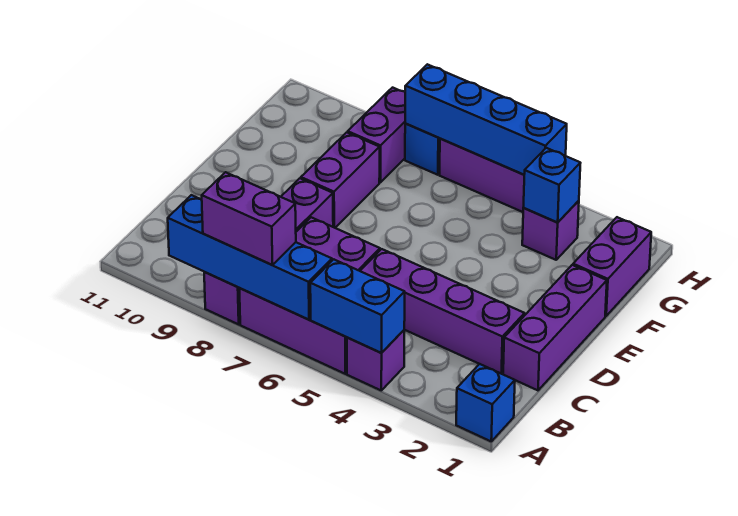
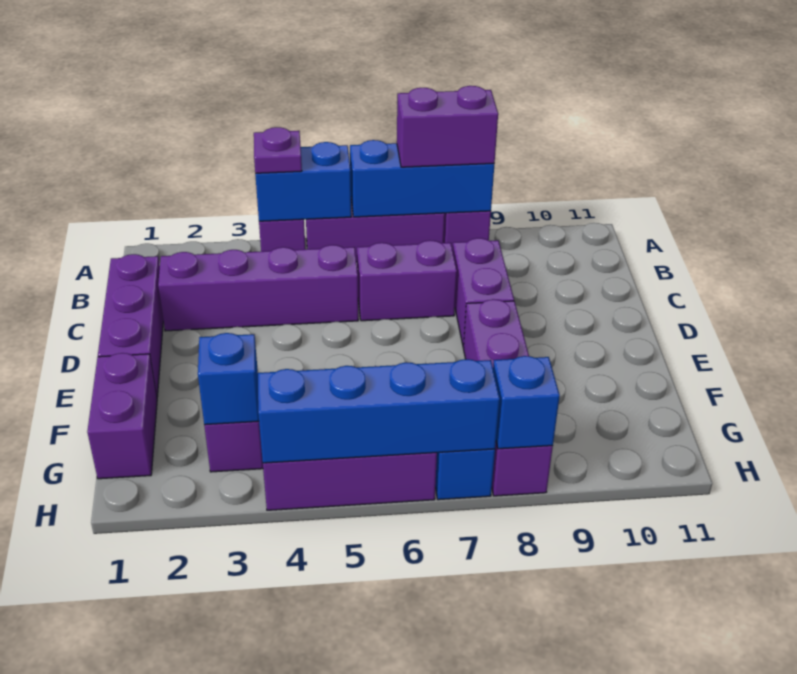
blue 1x1 brick [456,364,515,441] -> blue 1x1 brick moved to [493,356,560,449]
none -> purple 1x1 plate [254,127,302,173]
blue 1x4 brick [168,195,332,320] -> blue 1x3 brick [350,140,494,217]

